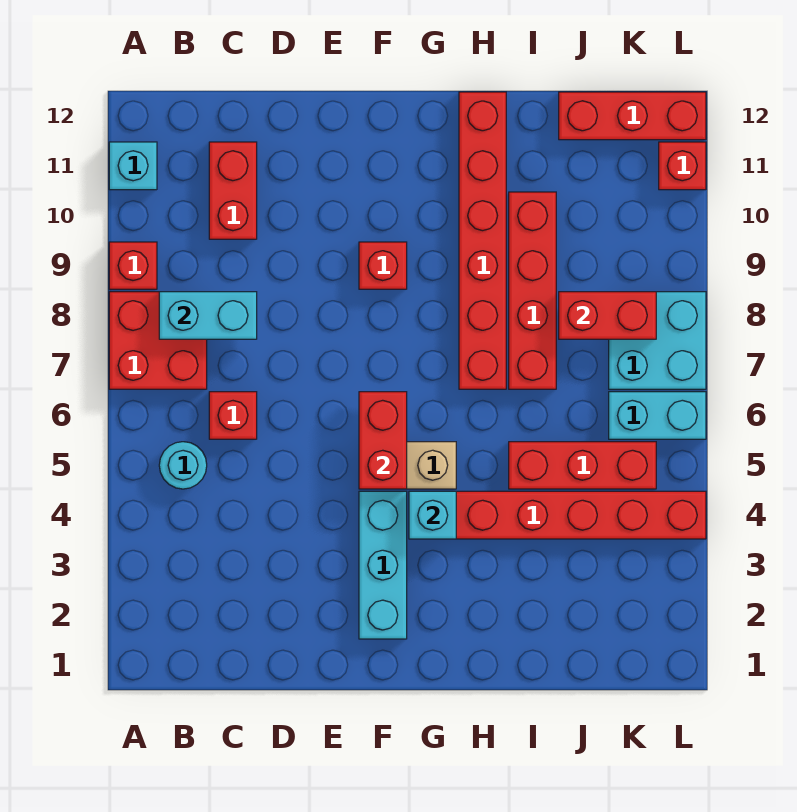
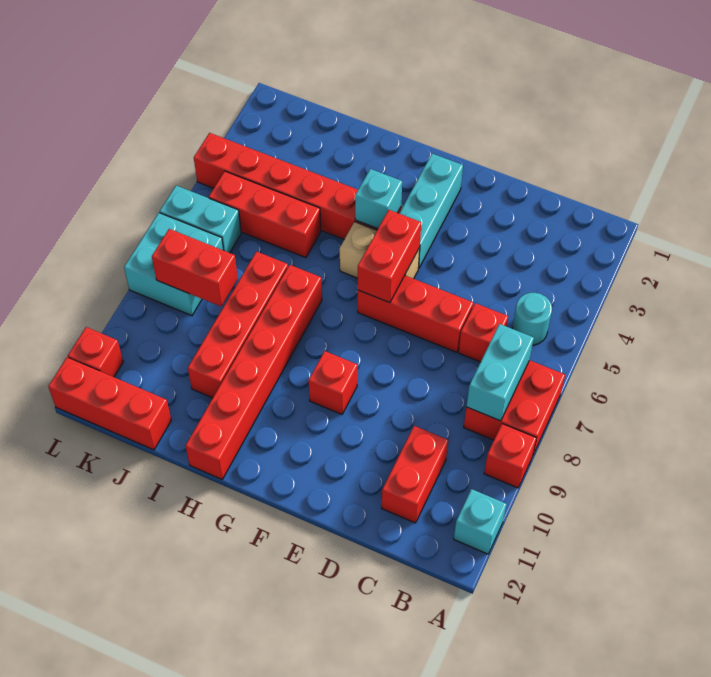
cyan 1x2 brick [159,292,257,339] -> cyan 1x2 brick turned to [466,324,534,421]
none -> red 1x3 brick [358,276,473,352]

